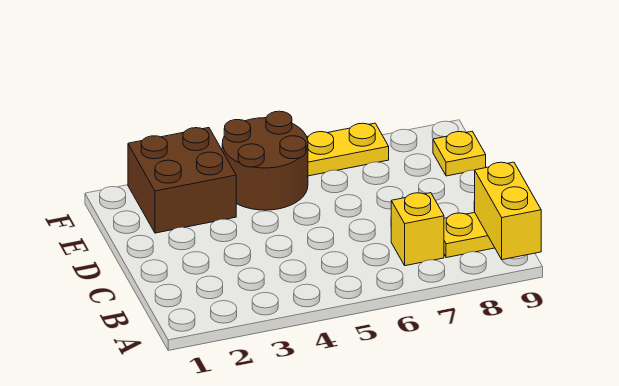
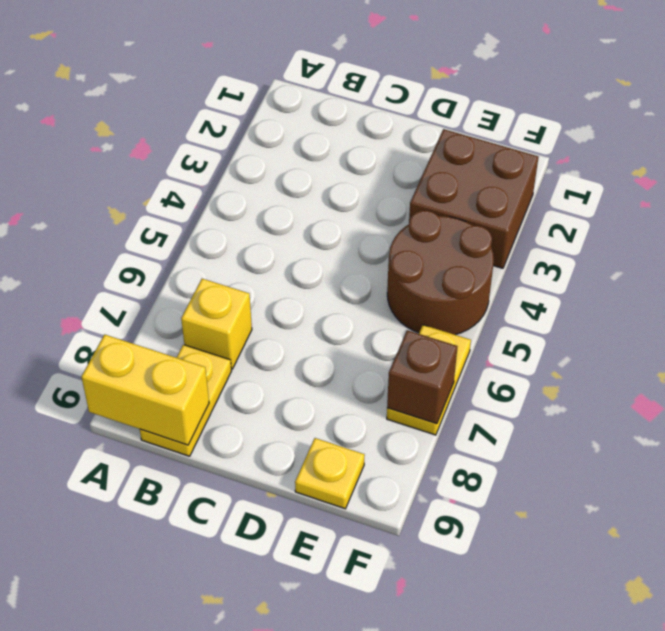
none -> brown 1x1 brick [387,330,458,424]

